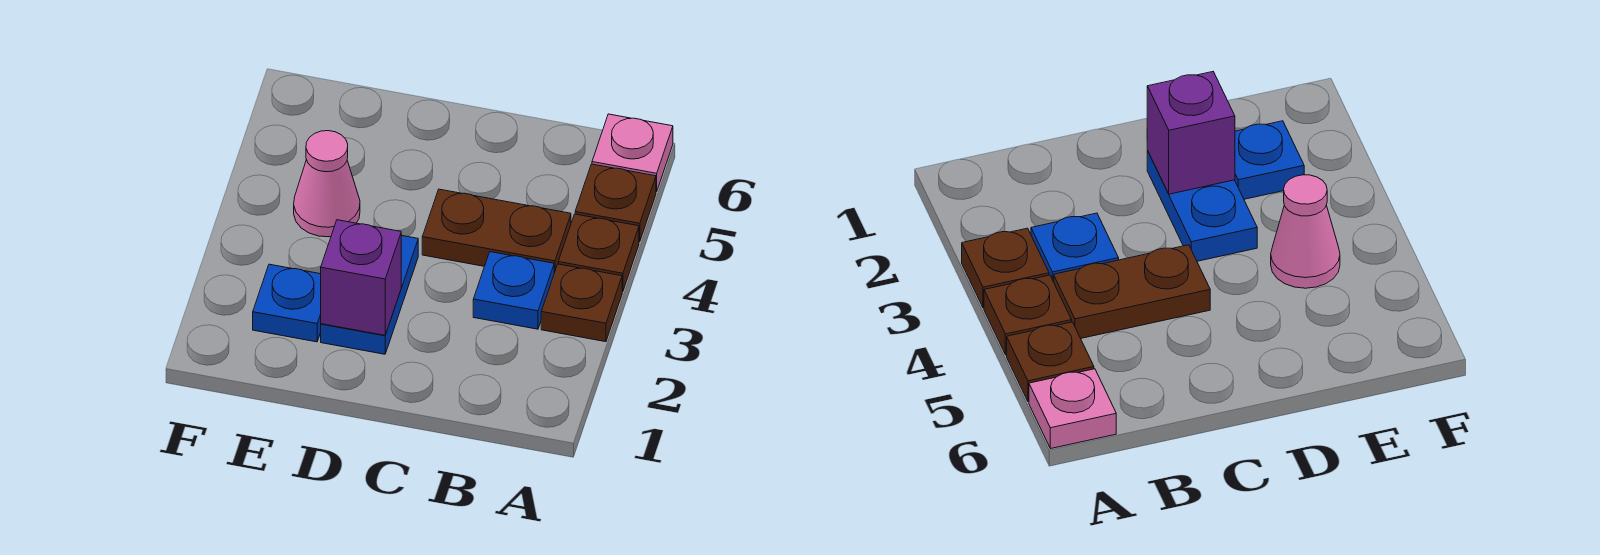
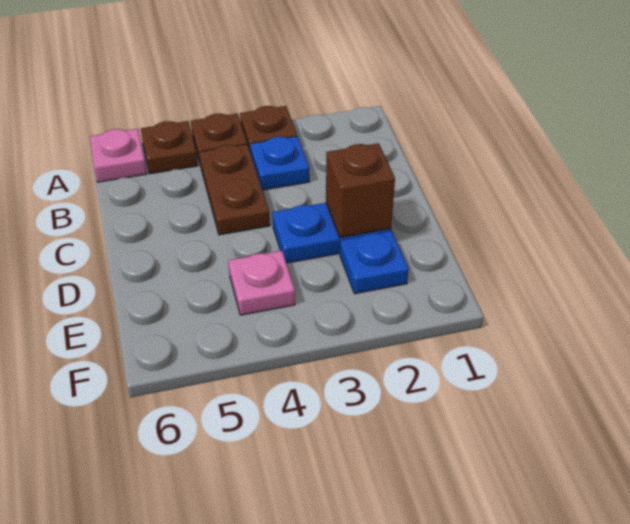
purple 1x1 brick [321,220,401,335] -> brown 1x1 brick [326,143,395,238]
pink 1x1 cone [294,131,360,237] -> pink 1x1 plate [228,251,295,315]

